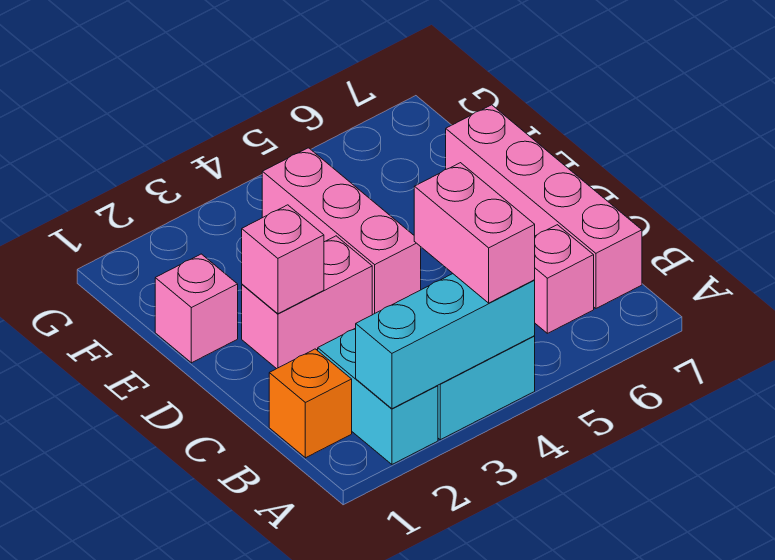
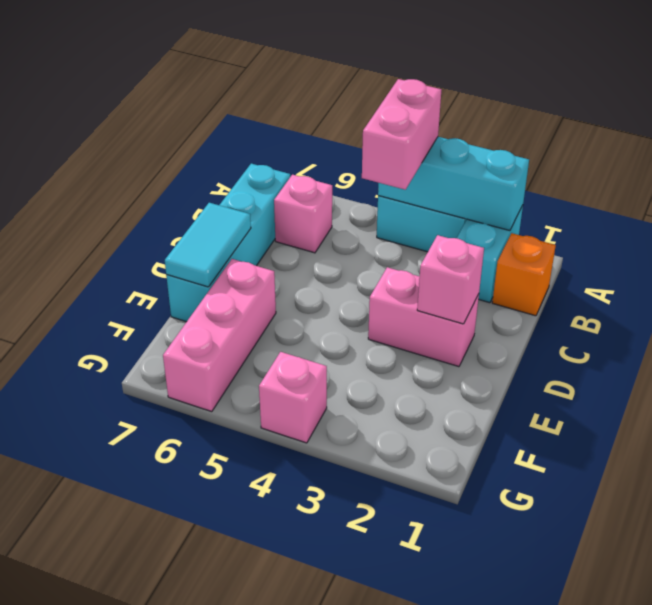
pink 1x4 brick [446,105,642,308] -> cyan 1x4 brick [166,164,290,322]
pink 1x3 brick [262,148,421,315] -> pink 1x3 brick moved to [163,259,276,412]
none -> cyan 1x2 tile [165,203,251,287]
pink 1x1 brick [155,254,238,363] -> pink 1x1 brick moved to [259,352,327,443]

